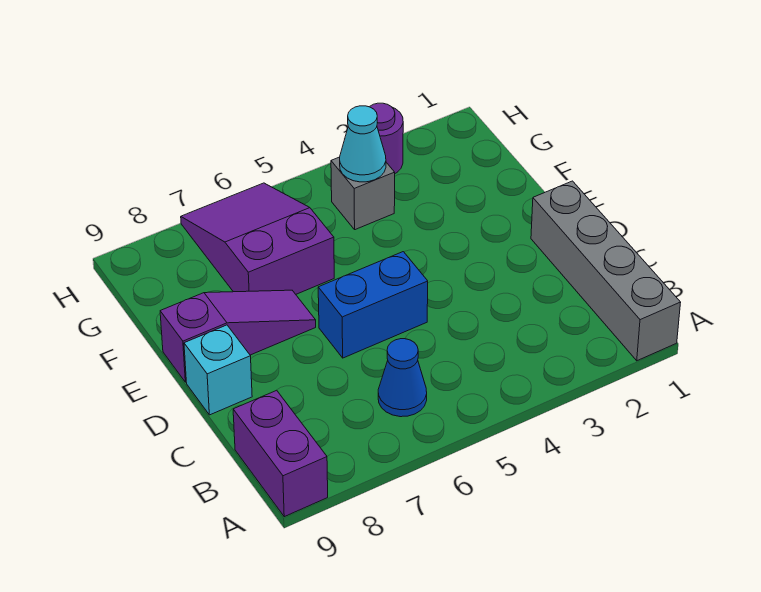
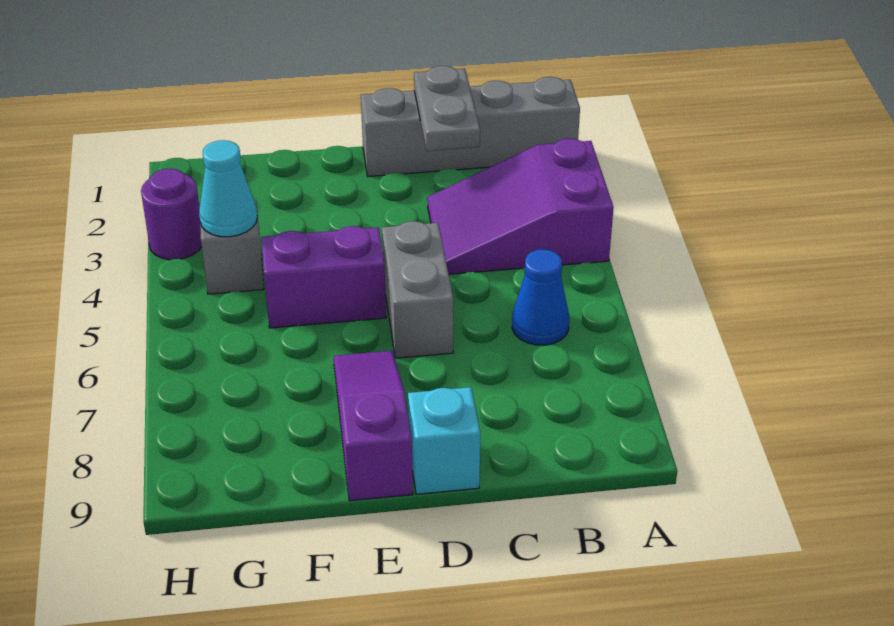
purple 1x2 brick [233,390,328,517] -> purple 1x2 brick moved to [262,226,386,328]
none -> grey 1x2 plate [414,66,480,151]
blue 1x2 brick [318,252,428,358] -> grey 1x2 brick [382,221,453,358]
purple 2x3 slope [181,183,334,294] -> purple 2x3 slope moved to [427,139,614,274]

